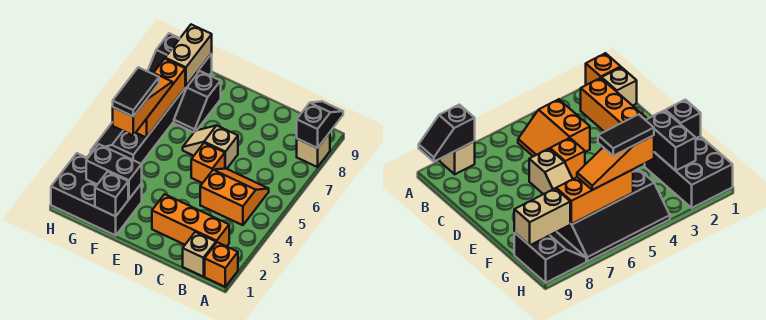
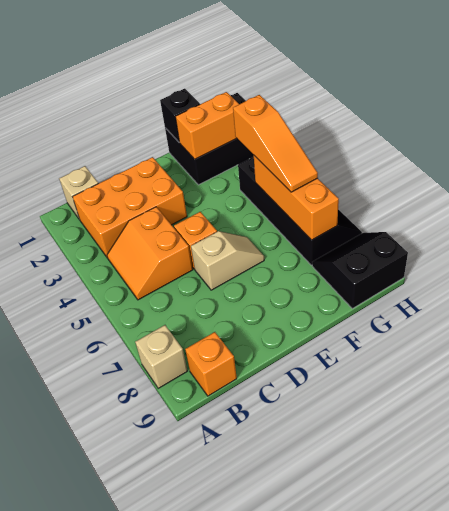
orange 1x1 brick [205,242,238,287] -> orange 1x1 brick moved to [185,332,237,396]
black 1x2 slope [297,101,343,148] -> none
orange 1x3 brick [152,194,229,246] -> orange 2x3 brick [73,157,187,258]
orange 2x2 slope [200,168,269,225] -> orange 2x2 slope turned to [107,207,193,300]
black 1x2 brick [86,144,142,199] -> orange 1x2 brick [176,92,239,159]
black 1x2 slope [174,71,221,132] -> none
black 1x2 tile [113,67,159,116] -> none
tan 1x2 brick [165,25,212,86] -> none

